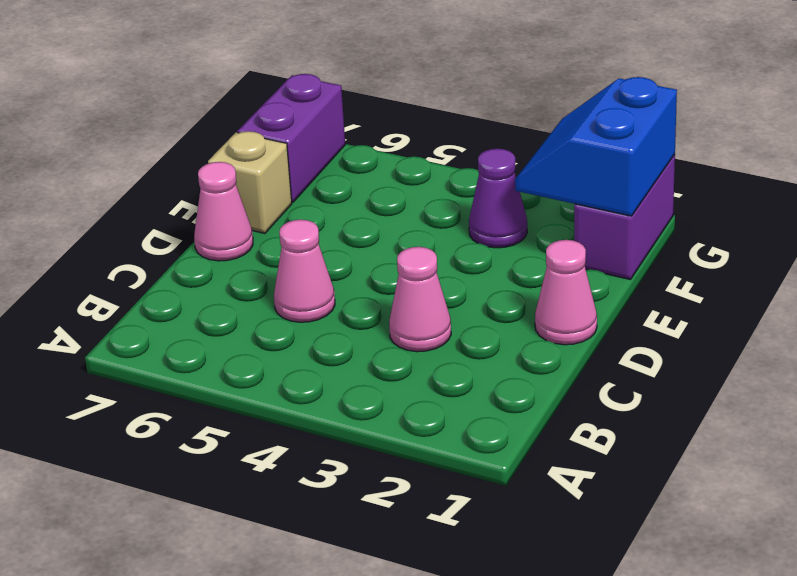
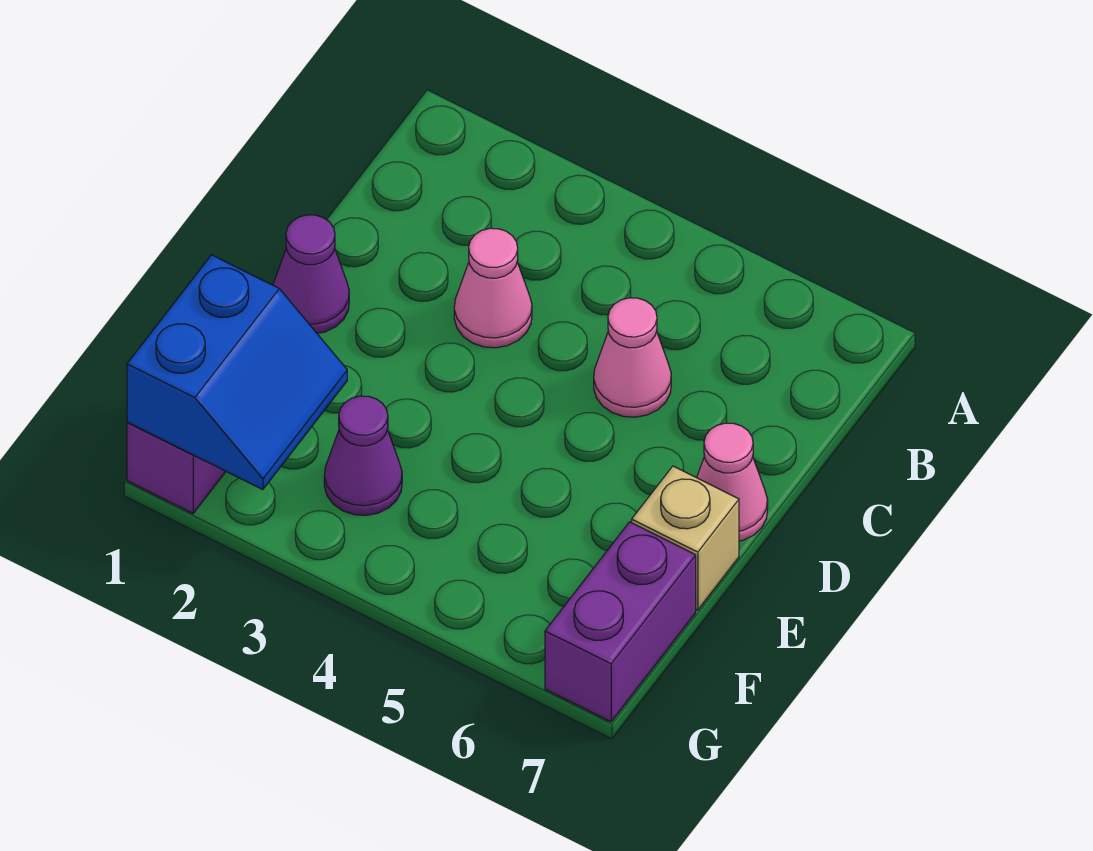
pink 1x1 cone [535,240,597,345] -> purple 1x1 cone [273,215,349,333]

